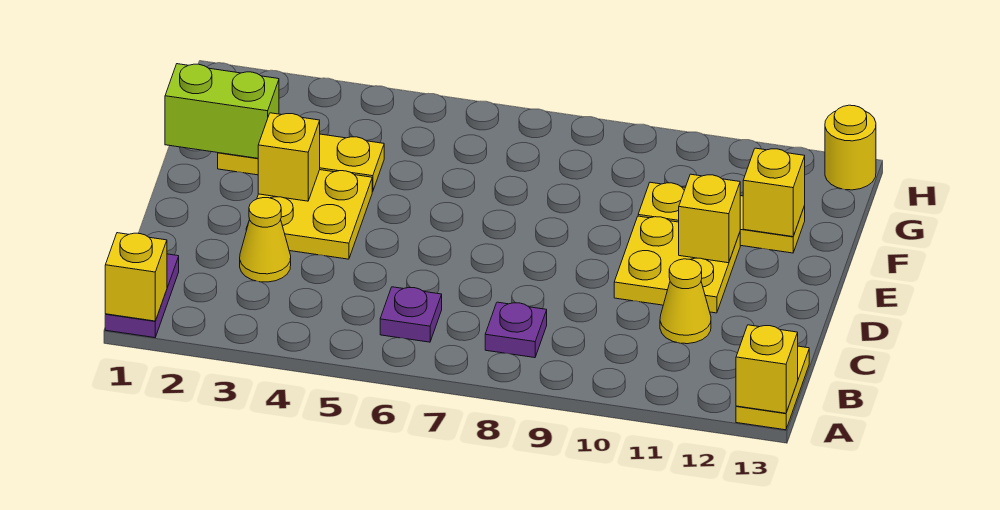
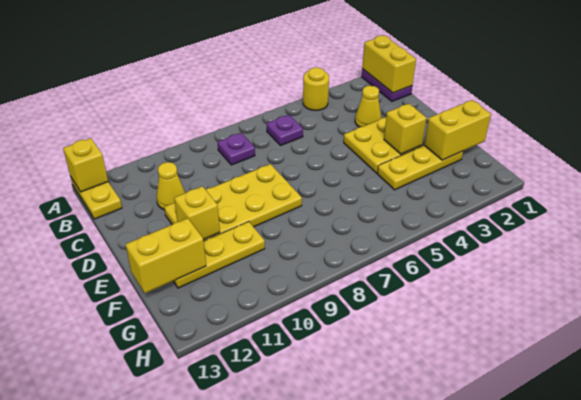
yellow 1x1 brick [105,233,167,321] -> yellow 1x2 brick [362,35,416,93]
yellow 2x2 plate [614,216,740,313] -> yellow 2x4 plate [164,164,302,241]
lime 1x2 brick [165,64,279,158] -> yellow 1x2 brick [424,100,491,160]
yellow 1x1 brick [743,148,805,237] -> yellow 1x2 brick [126,218,206,293]
yellow 1x1 round brick [825,105,876,190] -> yellow 1x1 round brick moved to [303,67,329,110]

